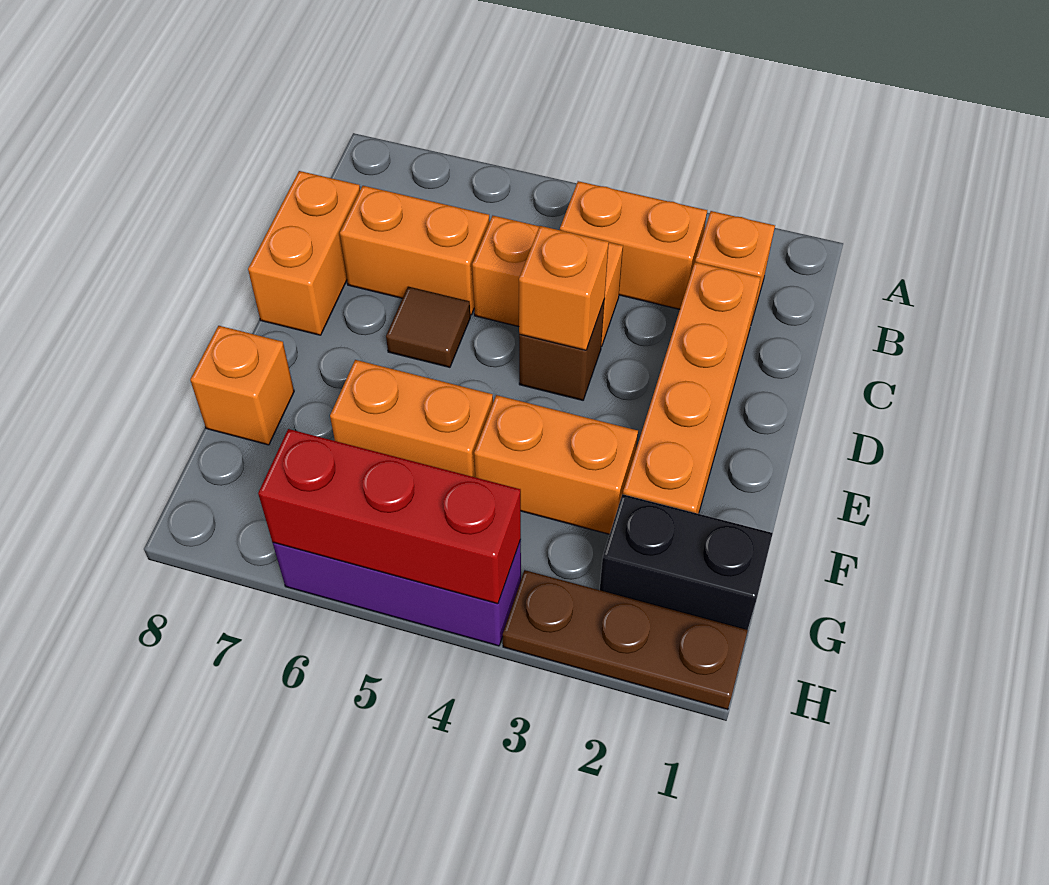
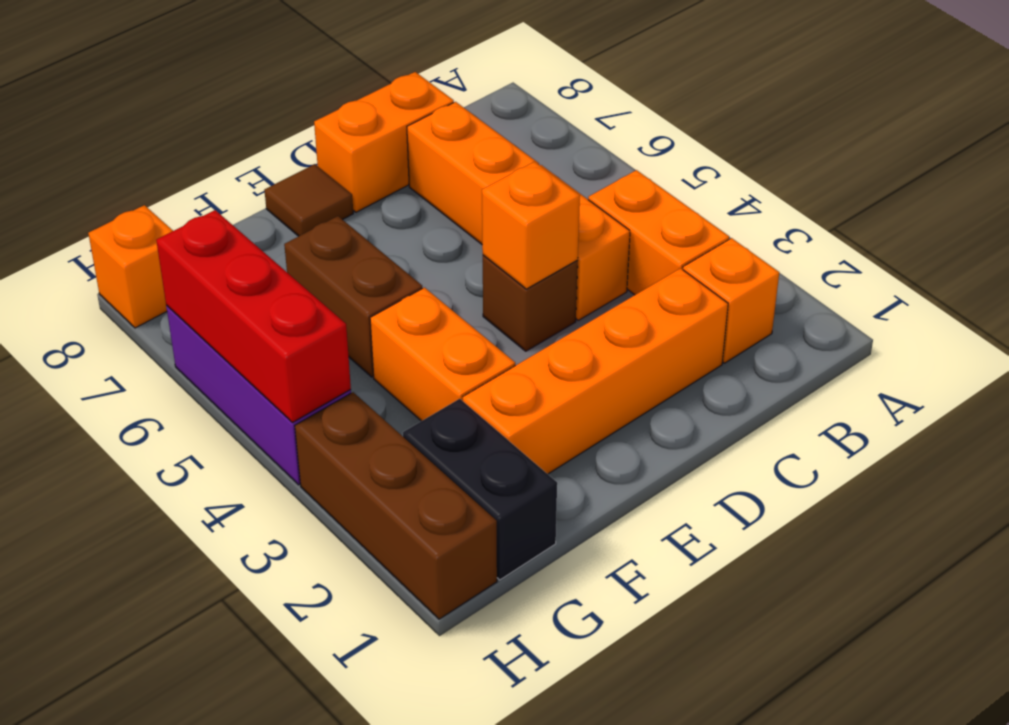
brown 1x1 tile [386,287,470,367] -> brown 1x1 tile moved to [264,164,353,236]
orange 1x2 brick [330,360,493,477] -> brown 1x2 brick [284,216,422,377]
orange 1x1 brick [190,326,294,445] -> orange 1x1 brick moved to [88,205,173,328]
brown 1x3 plate [503,570,748,710] -> brown 1x3 brick [295,392,497,619]

